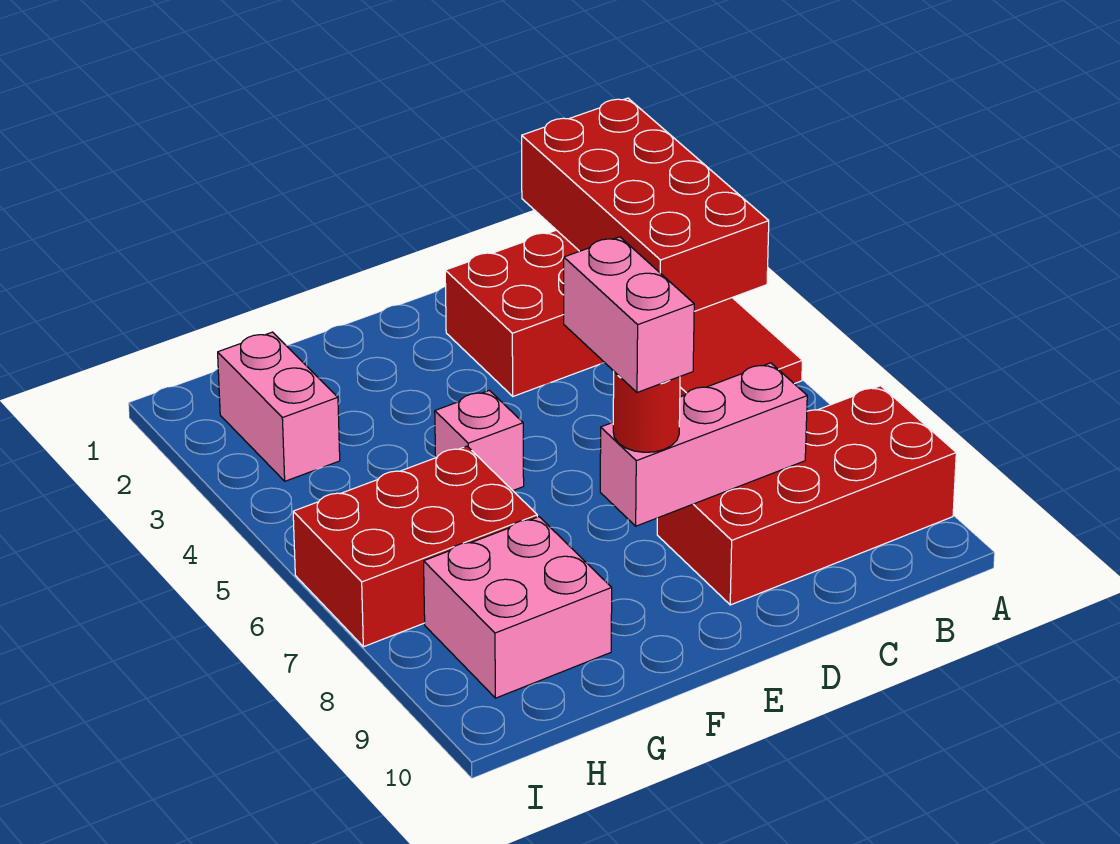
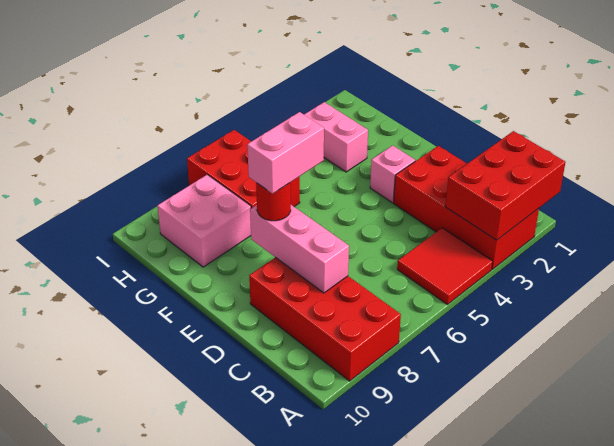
red 2x4 brick [522,98,769,311] -> red 2x3 brick [445,131,565,240]
pink 1x1 brick [435,390,524,490] -> pink 1x1 brick moved to [370,145,415,203]
pink 1x2 brick [218,332,340,481] -> pink 1x2 brick turned to [304,102,368,172]

